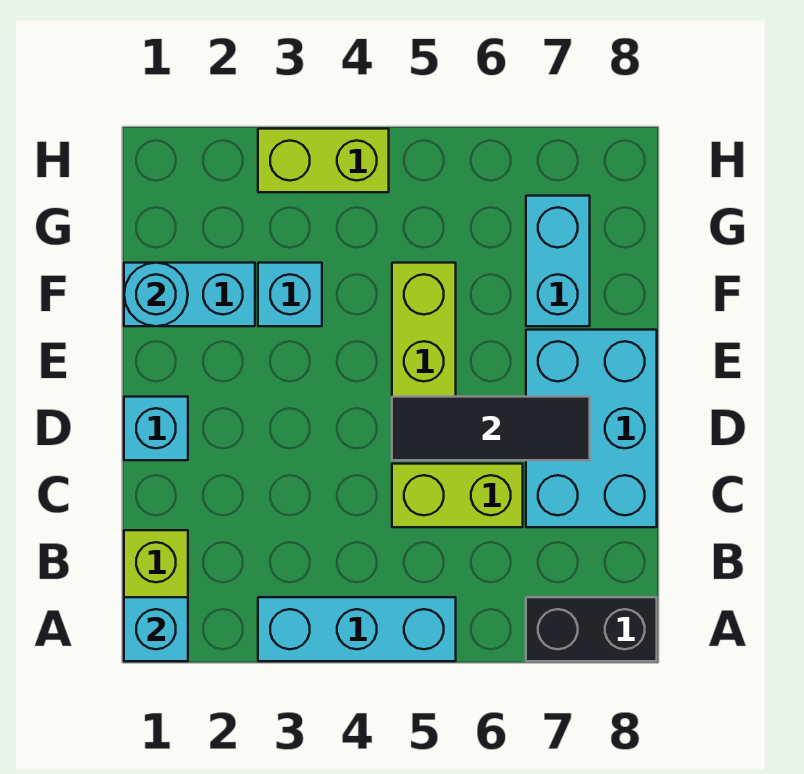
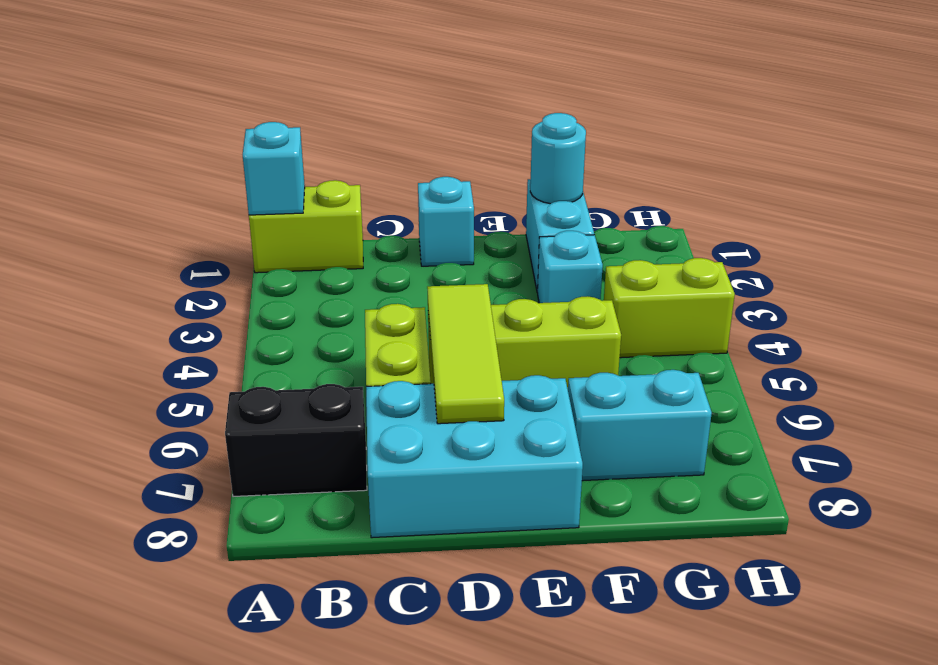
cyan 1x3 brick [258,597,456,661] -> none
black 1x2 brick [526,597,657,661] -> black 1x2 brick turned to [225,384,367,496]
black 1x3 tile [392,397,590,460] -> lime 1x3 tile [427,284,504,424]
lime 1x2 brick [258,129,389,192] -> lime 1x2 brick turned to [604,258,735,358]

